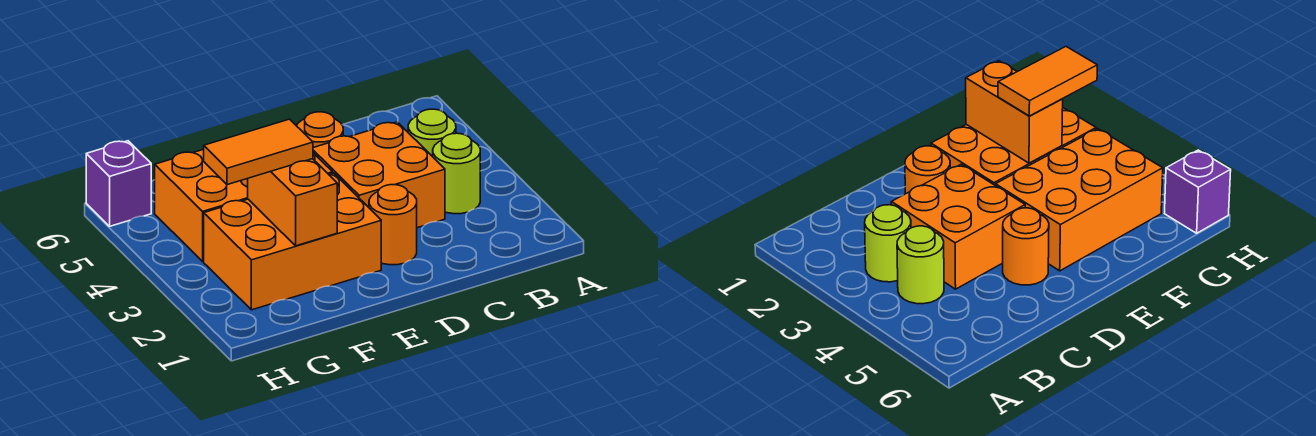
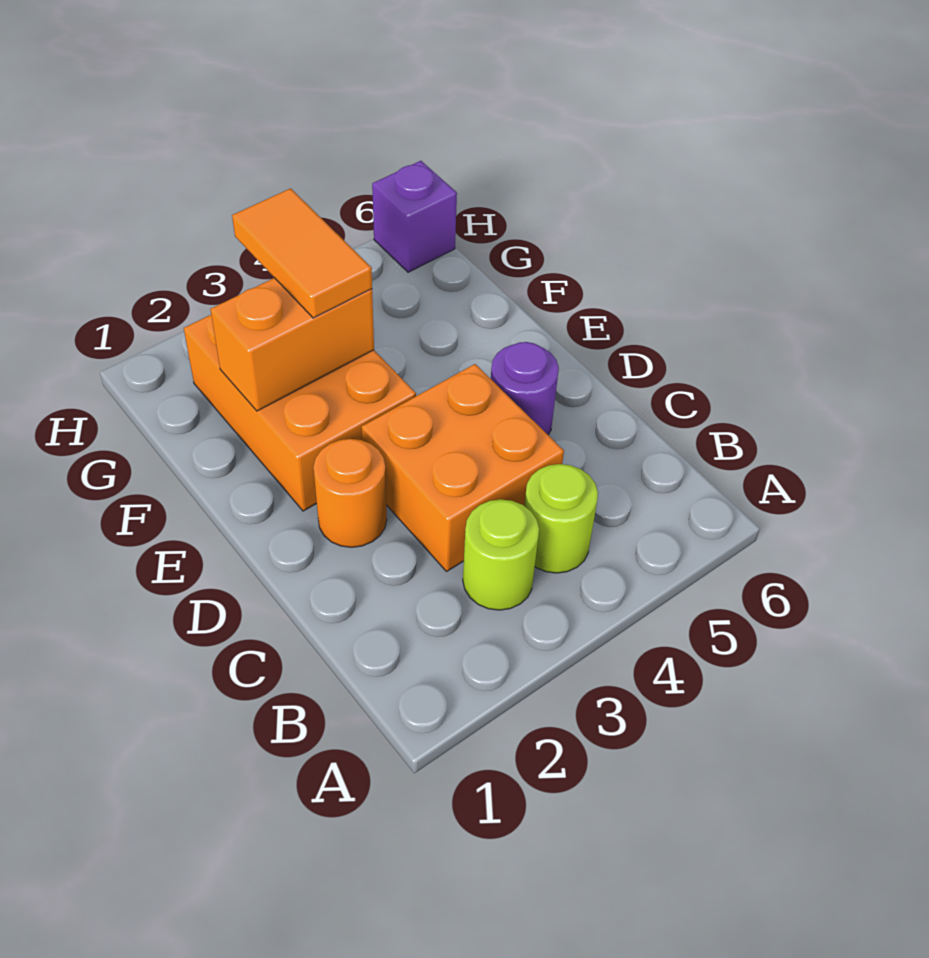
orange 1x1 round brick [297,112,343,148] -> purple 1x1 round brick [491,342,559,435]
orange 2x3 brick [155,149,333,261] -> none

